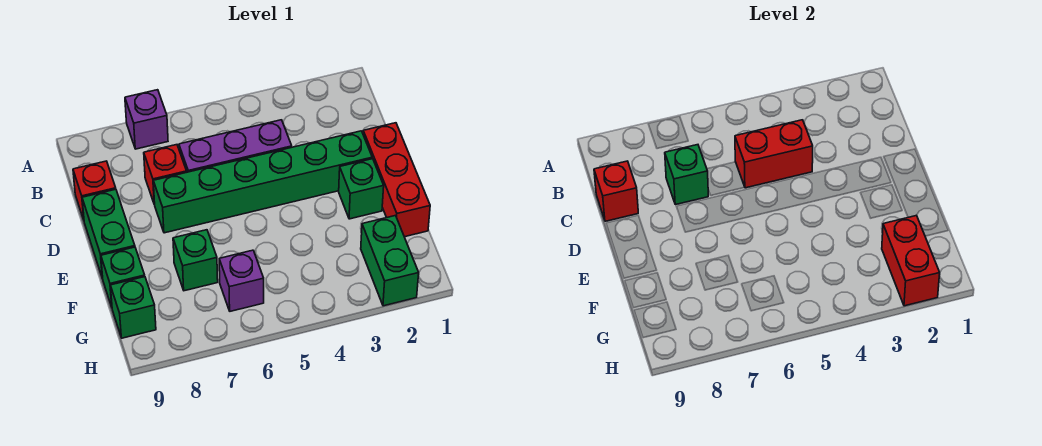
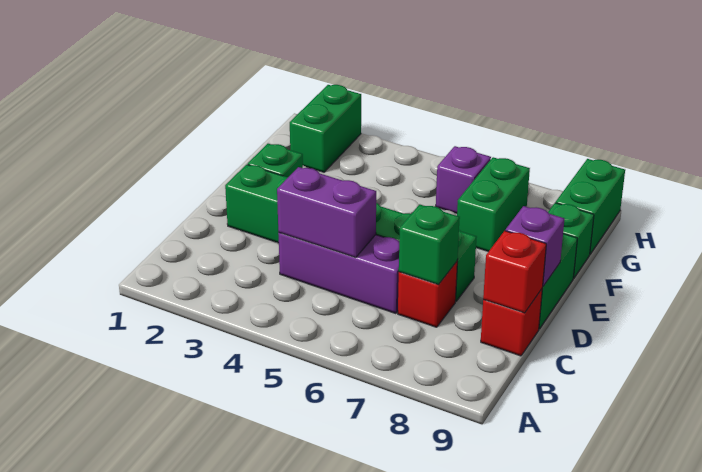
purple 1x1 brick [125,90,168,149] -> purple 1x1 brick moved to [505,206,564,286]
red 1x2 brick [735,120,813,188] -> purple 1x2 brick [277,167,376,257]
red 1x3 brick [363,123,430,237] -> none
green 1x1 brick [173,230,218,291] -> green 1x2 brick [457,157,530,252]
red 1x2 brick [882,215,940,306] -> none
green 1x1 brick [110,277,156,338] -> green 1x2 brick [556,159,625,254]

